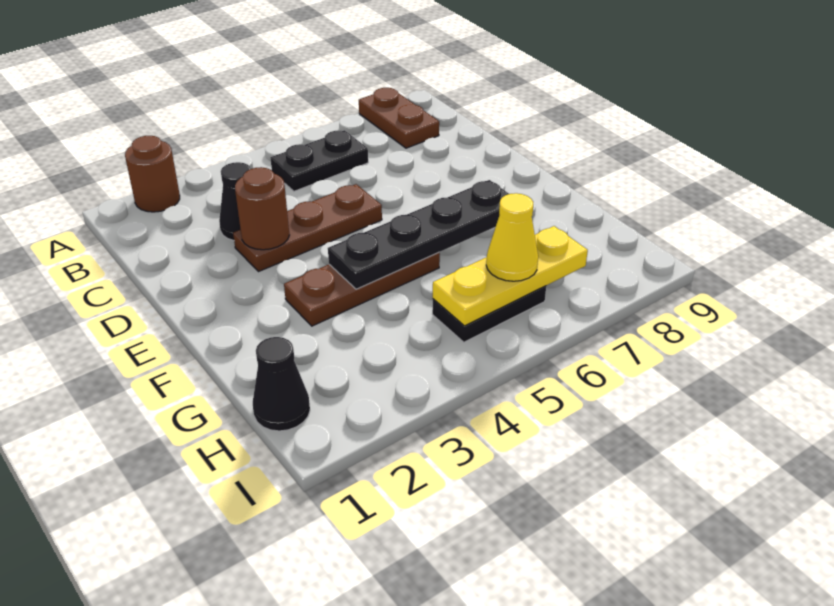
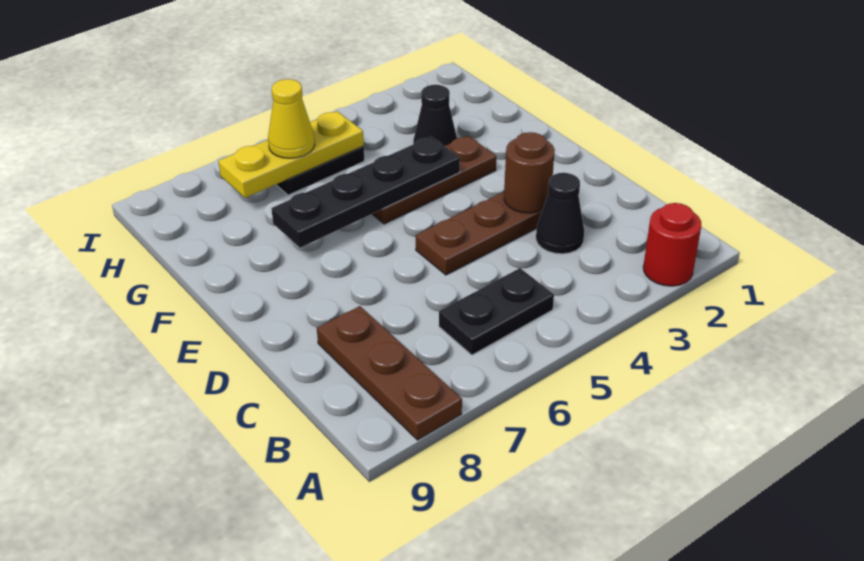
brown 1x1 round brick [125,136,180,212] -> red 1x1 round brick [643,203,701,286]
brown 1x2 plate [359,88,439,148] -> brown 1x3 plate [317,306,462,440]
black 1x1 cone [253,337,310,431] -> black 1x1 cone moved to [413,85,457,146]

